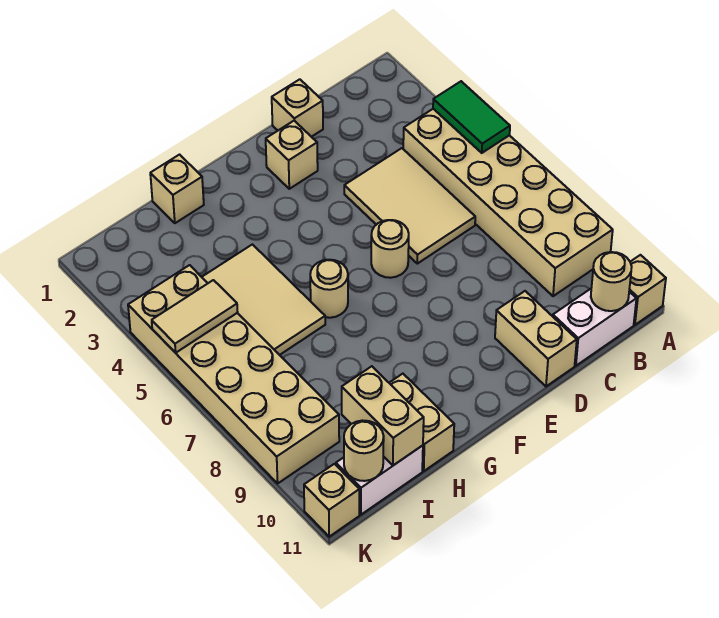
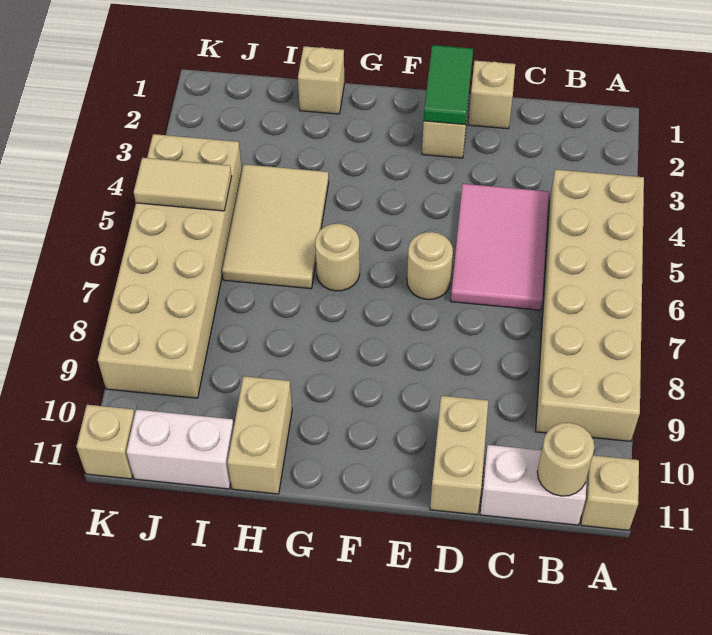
green 1x2 tile [433,81,510,153] -> green 1x2 tile moved to [424,45,473,125]
tan 2x3 tile [344,148,475,264] -> pink 2x3 tile [451,184,549,310]
tan 1x2 brick [342,366,424,465] -> none
tan 1x1 round brick [344,421,384,481] -> none

